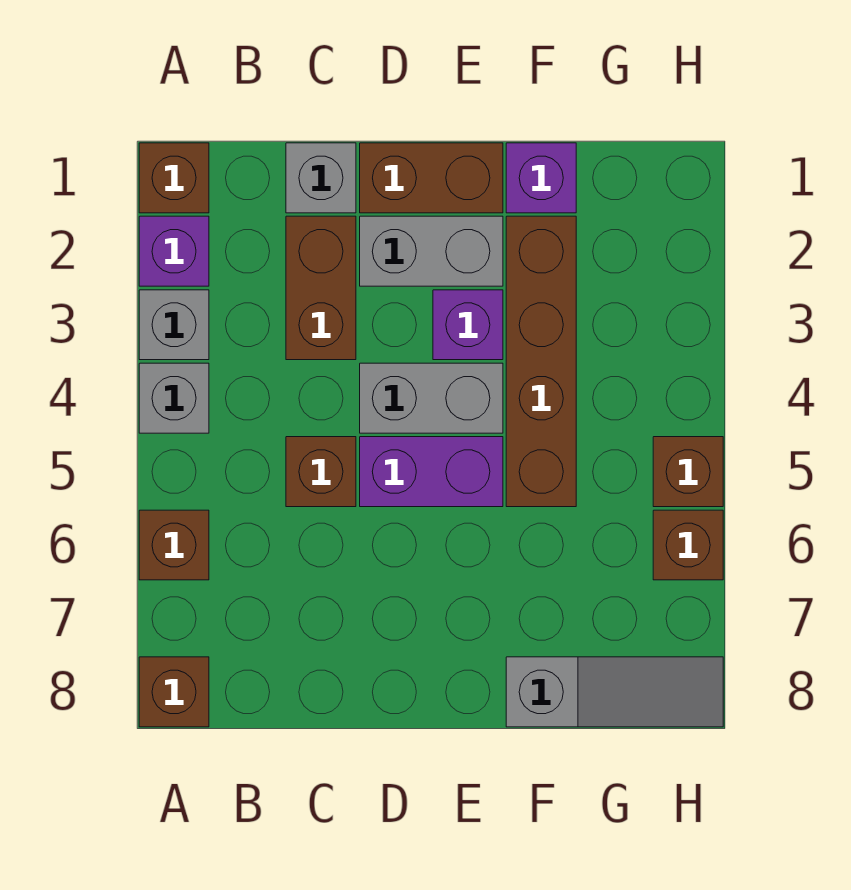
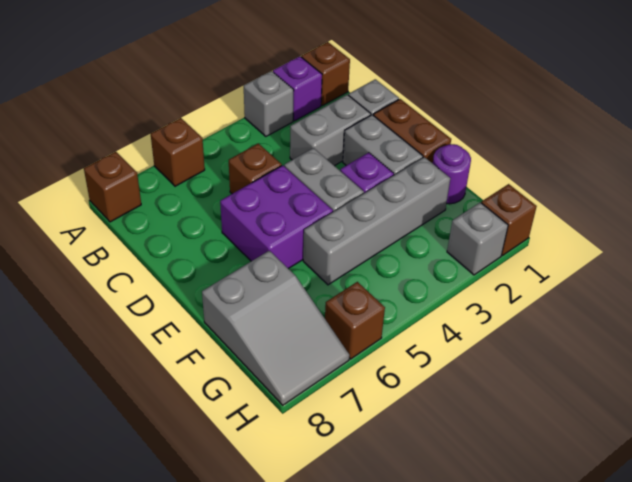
grey 1x1 brick [139,363,209,433] -> grey 1x1 brick moved to [447,202,508,275]
brown 1x2 brick [286,216,356,360] -> grey 1x2 brick [290,95,371,166]
purple 1x2 brick [360,437,503,507] -> purple 2x2 brick [220,165,333,269]
purple 1x1 brick [506,143,576,213] -> purple 1x1 round brick [433,144,471,204]
brown 1x4 brick [506,216,576,507] -> grey 1x4 brick [303,157,450,285]
grey 1x3 slope [506,657,723,727] -> grey 2x3 slope [202,251,349,405]
brown 1x1 brick [653,437,723,507] -> brown 1x1 brick moved to [481,184,537,256]

